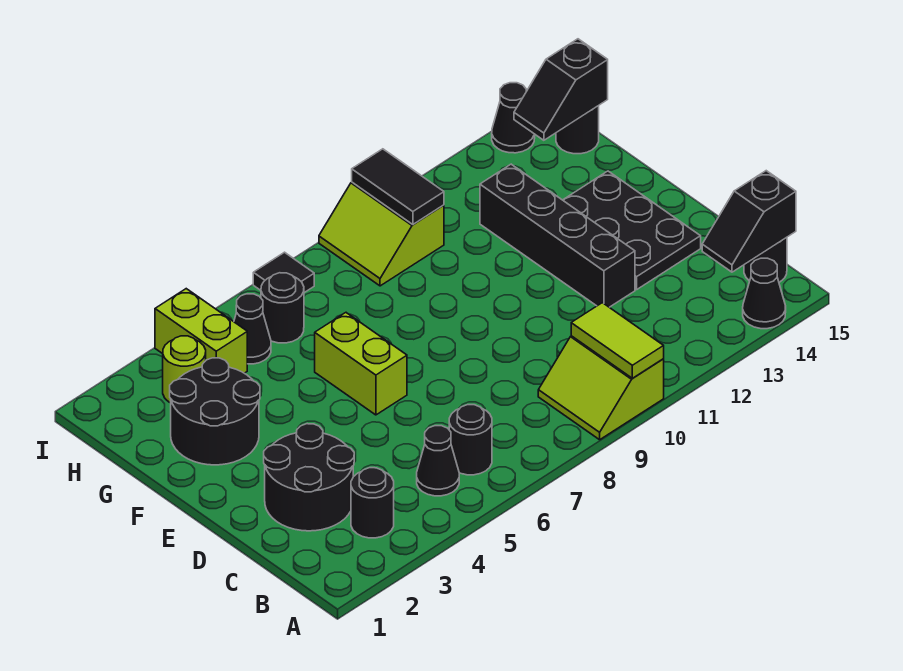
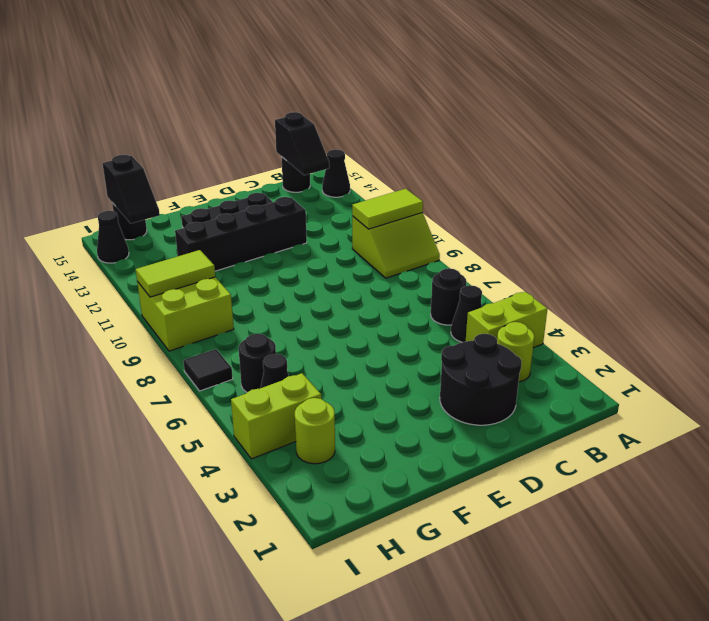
black 1x1 round brick [351,468,394,538] -> lime 1x1 round brick [497,322,534,382]
lime 1x2 brick [315,313,407,415] -> lime 1x2 brick moved to [466,292,547,348]
black 2x2 round brick [170,358,260,465] -> none
lime 2x2 slope [319,182,444,286] -> lime 2x2 brick [137,277,234,351]
black 1x2 tile [352,149,444,224] -> lime 1x2 tile [136,250,215,297]

